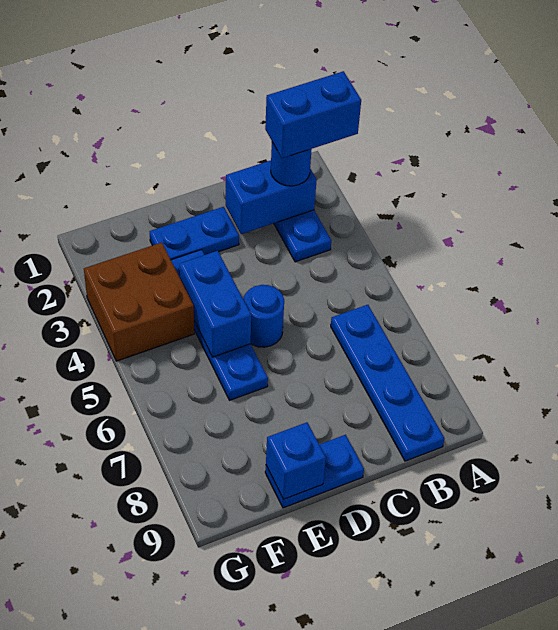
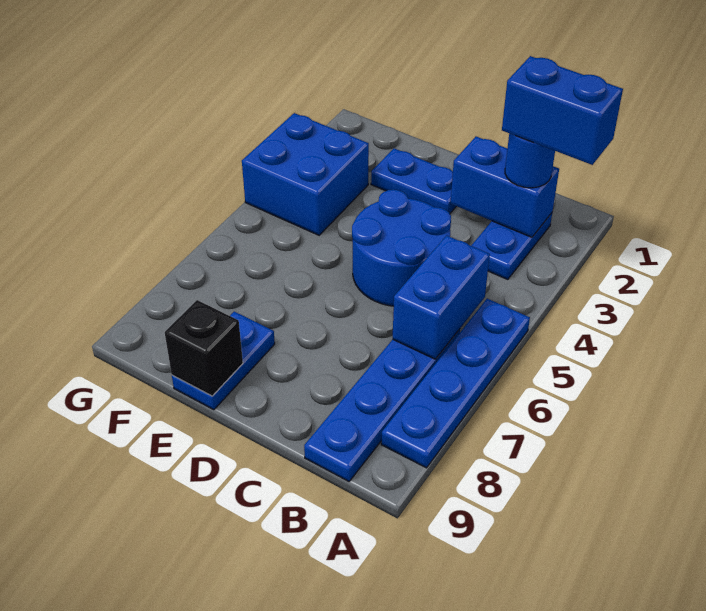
blue 1x1 round brick [243,285,284,347] -> blue 2x2 round brick [352,190,451,306]
blue 1x2 plate [265,435,364,508] -> blue 1x2 plate turned to [172,312,275,410]
blue 1x4 plate [171,250,268,400] -> blue 1x4 plate moved to [381,299,530,468]
blue 1x2 brick [180,251,251,357] -> blue 1x2 brick moved to [393,236,490,359]
blue 1x1 brick [266,422,326,499] -> black 1x1 brick [165,300,243,396]
brown 2x2 brick [84,243,194,361] -> blue 2x2 brick [242,113,369,235]

